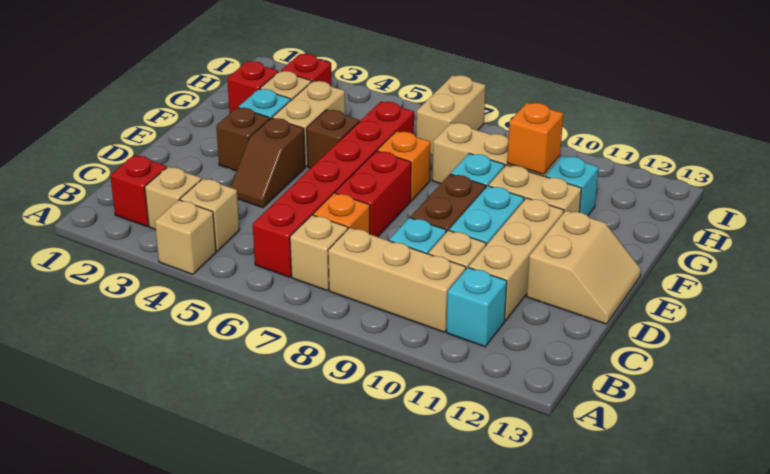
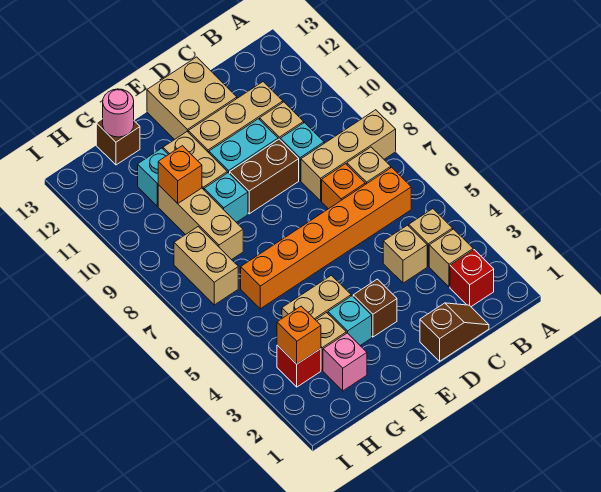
tan 1x1 brick [155,200,216,274] -> tan 1x1 brick moved to [383,225,427,283]
red 1x6 brick [253,101,414,277] -> orange 1x6 brick [241,167,411,309]
tan 1x3 brick [328,228,466,332] -> tan 1x3 brick turned to [301,110,396,201]
cyan 1x1 brick [446,267,507,347] -> none
brown 1x2 slope [231,118,305,208] -> brown 1x2 slope moved to [420,303,489,361]
red 1x2 brick [335,151,411,237] -> none
tan 2x2 slope [527,211,641,324] -> tan 2x2 brick [147,57,237,140]
brown 1x1 brick [307,110,359,168] -> brown 1x1 brick moved to [96,119,140,165]
orange 1x1 brick [377,131,431,201] -> orange 1x1 brick moved to [277,306,321,364]
red 1x1 brick [227,61,278,113] -> pink 1x1 brick [323,333,367,391]
none -> pink 1x1 round brick [103,89,134,137]
tan 1x2 brick [416,75,486,155] -> tan 1x2 brick turned to [174,227,238,305]

